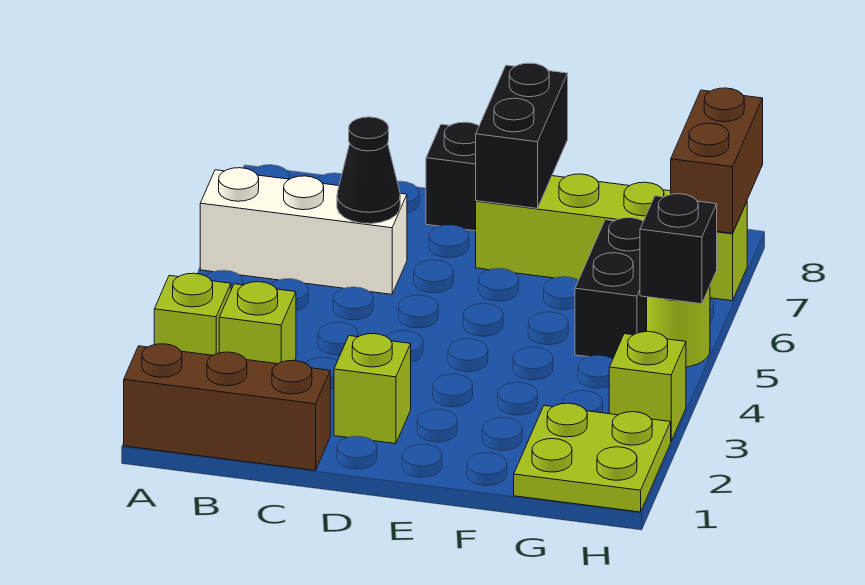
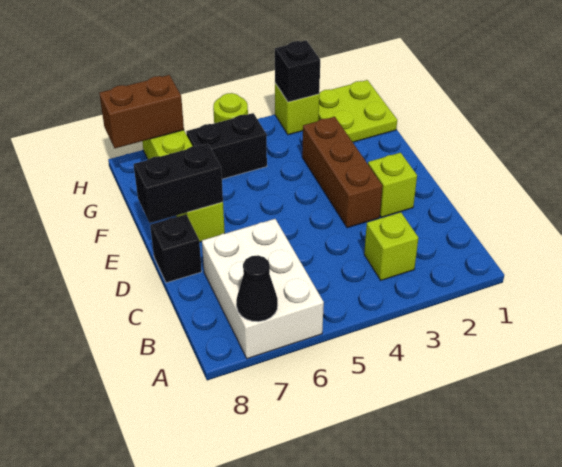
brown 1x3 brick [124,344,330,470] -> brown 1x3 brick moved to [302,117,382,228]
lime 1x1 brick [154,273,231,355] -> none
white 1x3 brick [200,168,407,294] -> white 2x3 brick [202,219,324,359]
black 1x1 cone [337,117,400,224] -> black 1x1 cone moved to [237,255,278,322]
black 1x1 brick [640,194,717,304] -> black 1x1 brick moved to [275,40,320,102]

